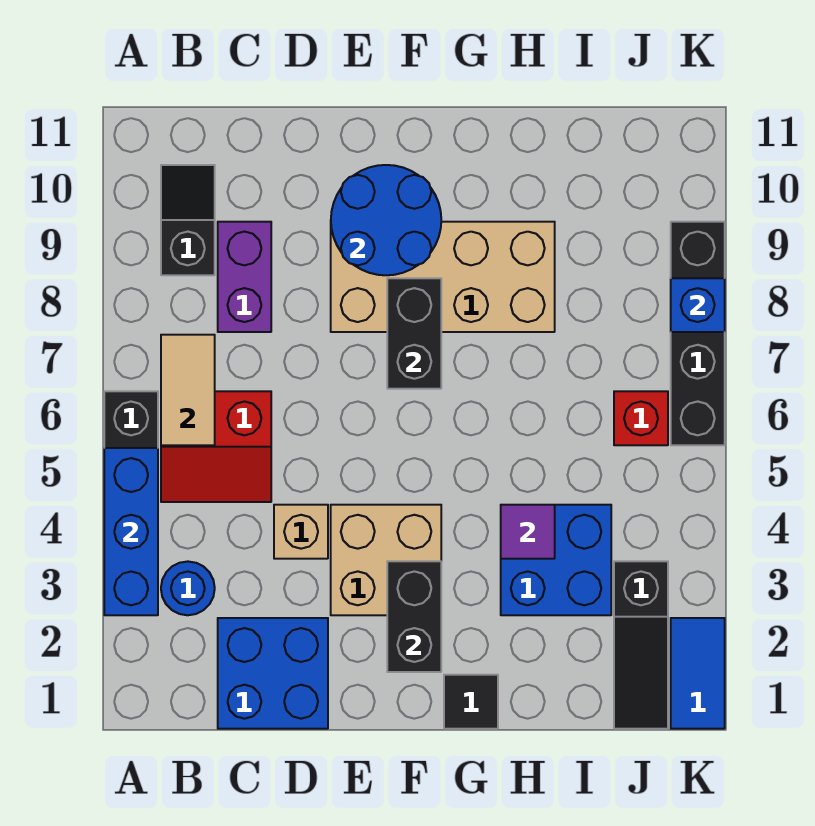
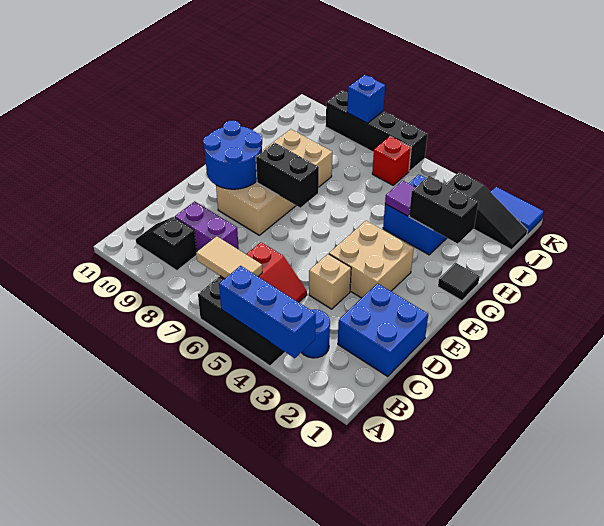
black 1x2 brick [387,561,441,672] -> black 1x2 brick moved to [409,176,478,244]

